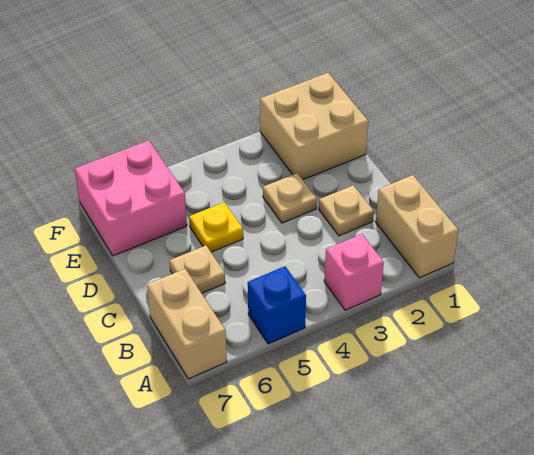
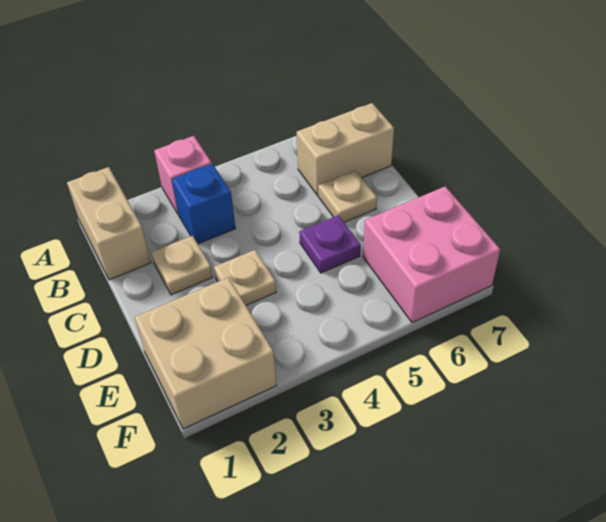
blue 1x1 brick [248,266,306,344] -> blue 1x1 brick moved to [172,164,236,244]
tan 1x2 brick [147,269,227,379] -> tan 1x2 brick turned to [297,103,394,195]
yellow 1x1 plate [189,202,243,252] -> purple 1x1 plate [299,215,360,273]

